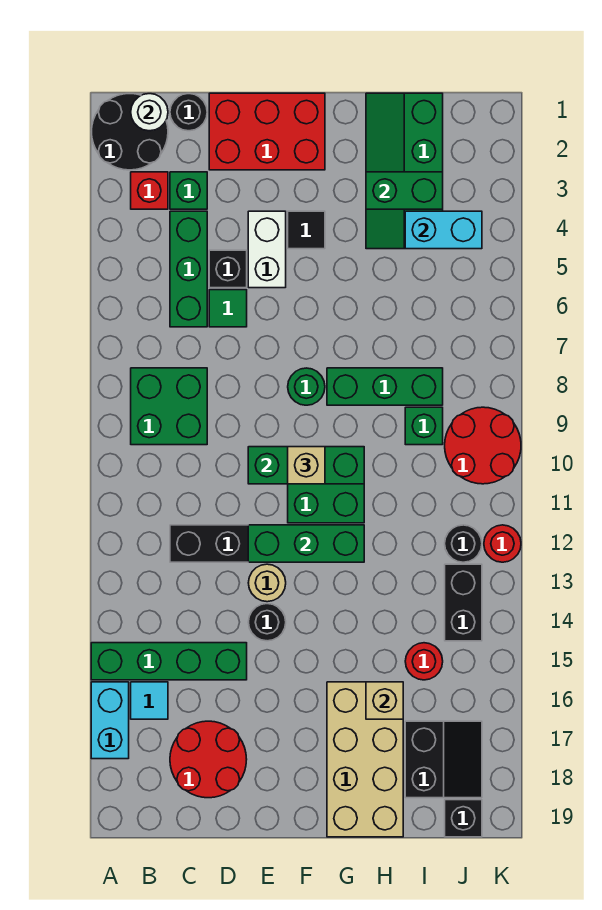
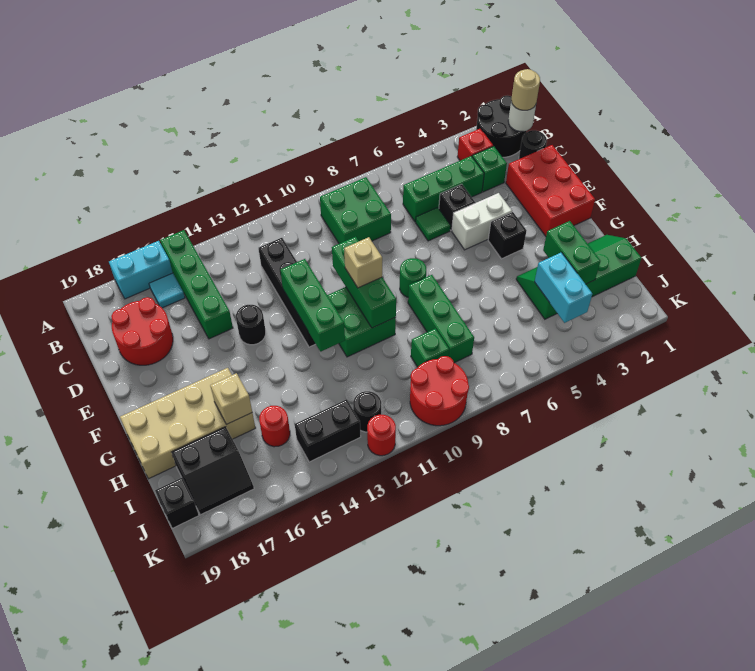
tan 1x1 round brick [248,564,286,602] -> tan 1x1 round brick moved to [511,69,540,110]
black 1x1 tile [288,211,325,249] -> black 1x1 brick [488,212,526,259]

